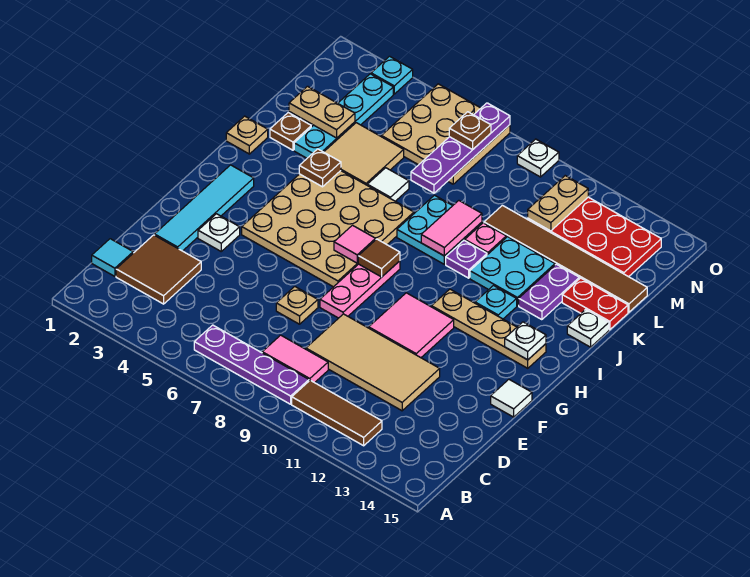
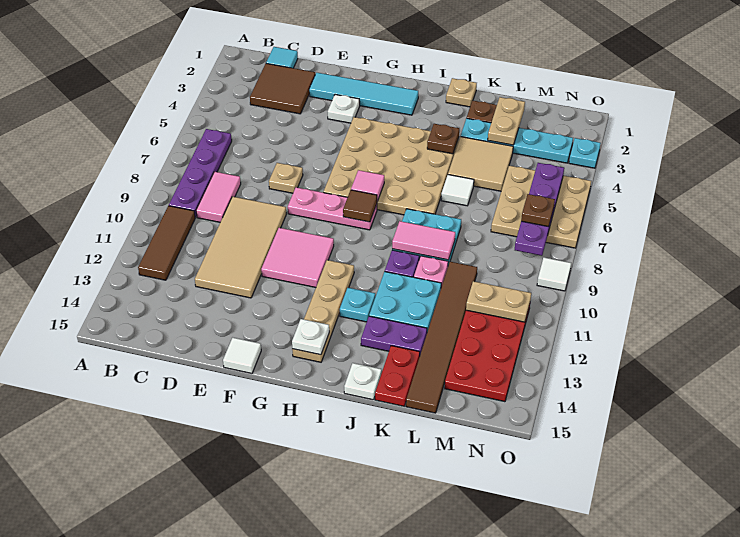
purple 1x4 plate [411,103,510,193] -> purple 1x4 plate turned to [515,163,564,256]
white 1x1 plate [517,139,559,177] -> white 1x1 tile [537,258,571,291]

